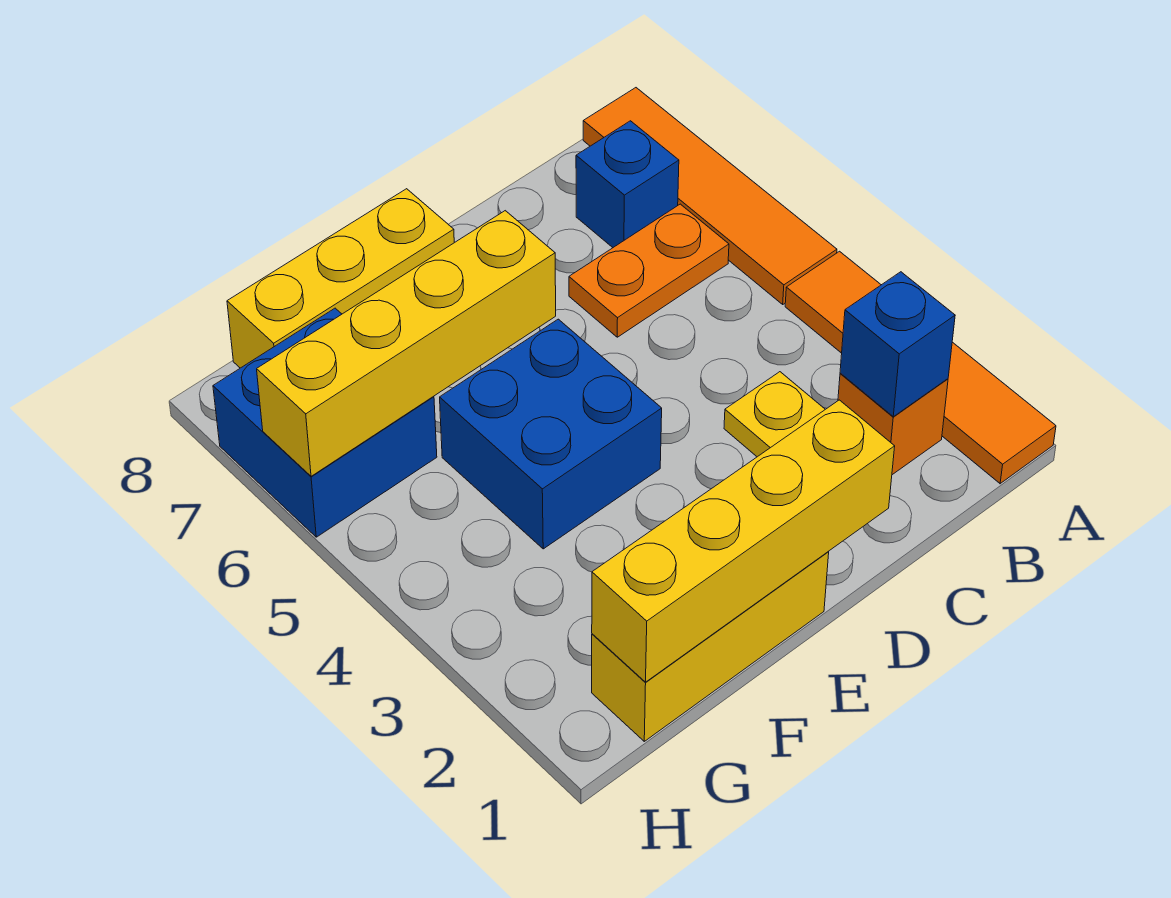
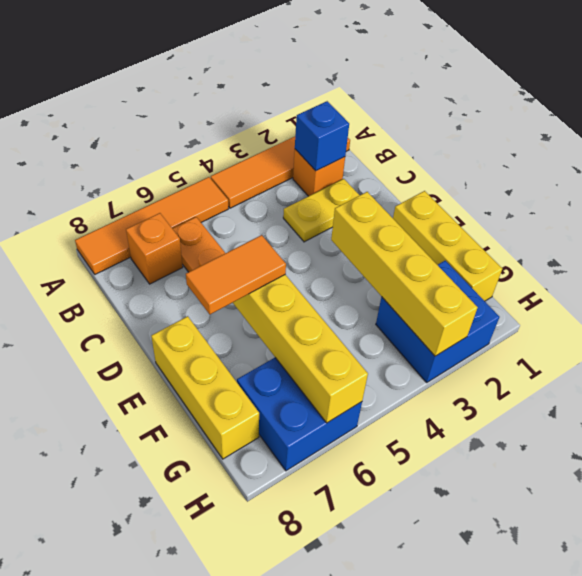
blue 1x1 brick [576,121,679,247] -> orange 1x1 brick [126,213,183,284]
yellow 1x4 brick [592,400,895,682] -> yellow 1x4 brick moved to [331,192,478,356]
blue 2x2 brick [440,319,662,549] -> blue 2x2 brick moved to [376,261,499,383]
none -> orange 1x2 tile [186,235,286,314]

